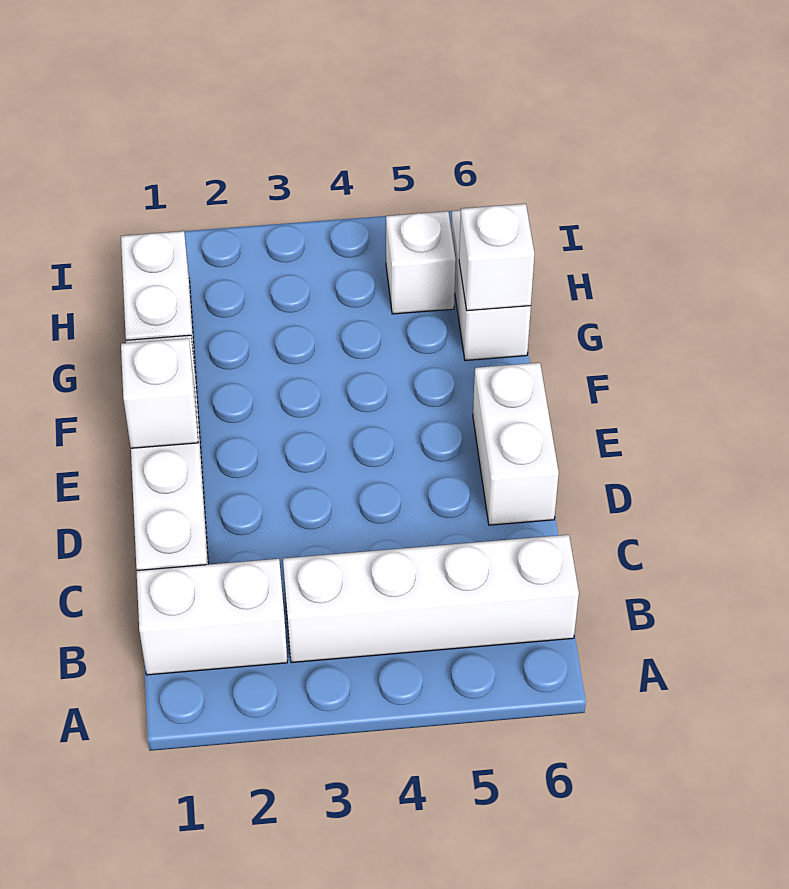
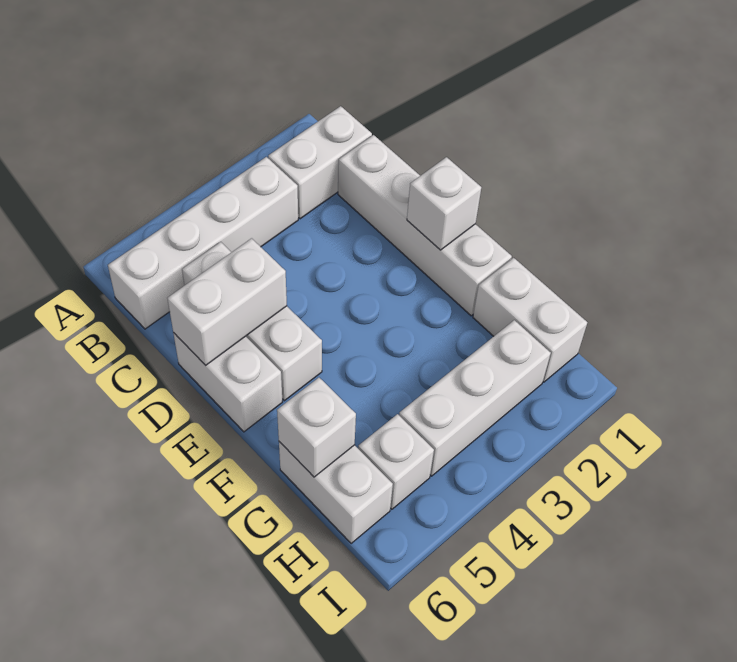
none -> white 1x3 brick [182,242,322,401]
none -> white 1x2 brick [167,238,287,365]
none -> white 1x3 brick [399,320,551,476]

